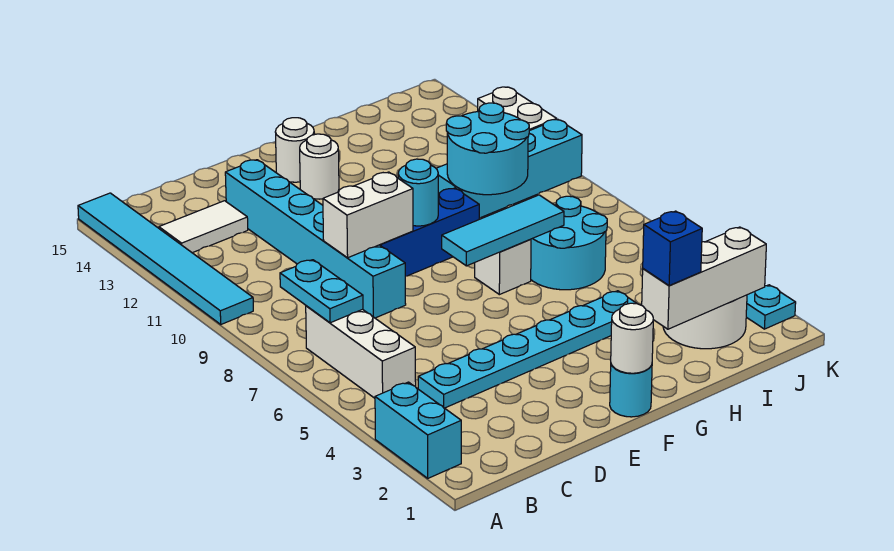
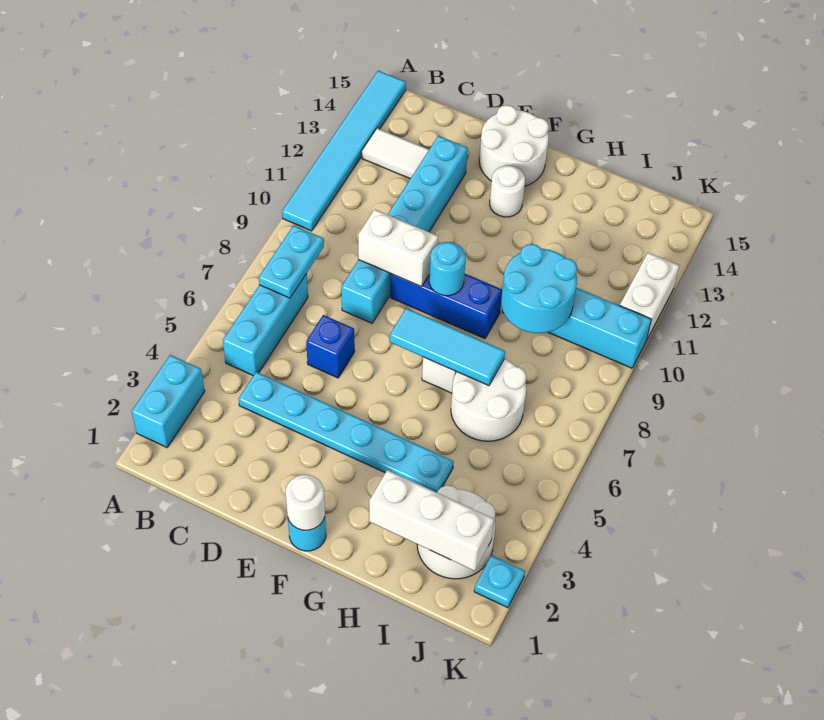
white 1x3 brick [306,306,416,398] -> cyan 1x3 brick [223,273,308,375]
white 1x1 round brick [276,118,314,182] -> white 2x2 round brick [479,105,549,186]
blue 1x1 brick [643,211,702,285] -> blue 1x1 brick moved to [306,315,355,378]
cyan 2x2 round brick [531,196,607,290] -> white 2x2 round brick [451,359,526,441]

